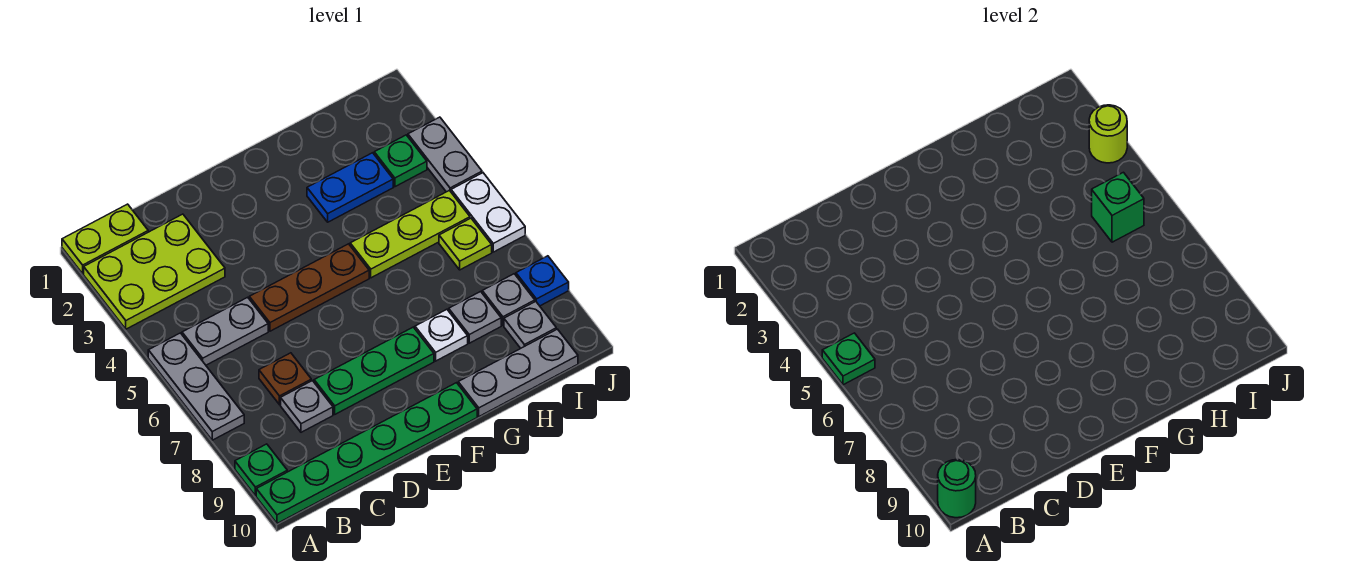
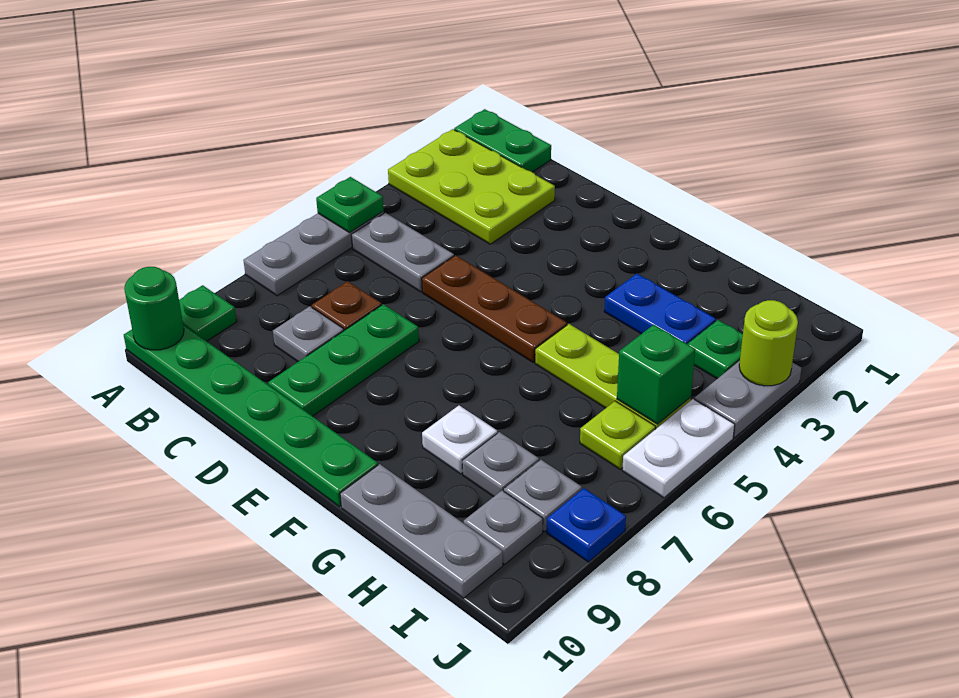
lime 1x2 plate [62,204,148,274] -> green 1x2 plate [454,109,551,172]
green 1x3 plate [314,327,434,414] -> green 1x3 plate turned to [268,304,419,416]

